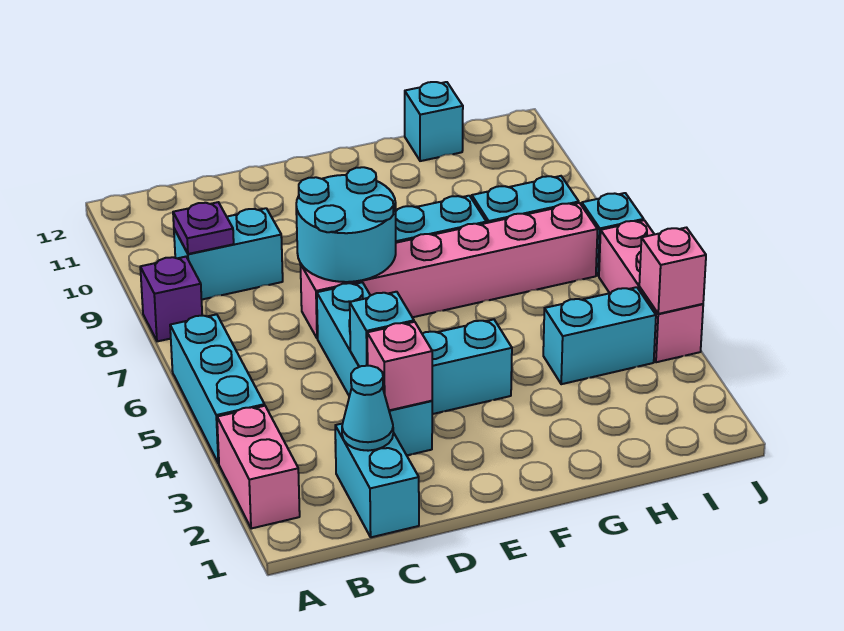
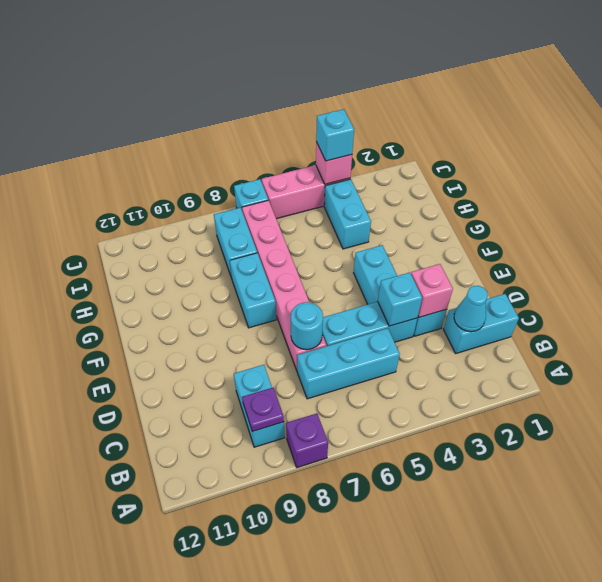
pink 1x2 brick [217,406,300,529] -> none
cyan 1x3 brick [170,314,265,464] -> cyan 1x3 brick moved to [297,328,400,399]
cyan 2x2 round brick [296,167,396,282] -> cyan 1x1 round brick [291,302,323,350]
cyan 1x1 brick [405,82,463,161] -> cyan 1x1 brick moved to [316,109,354,161]

